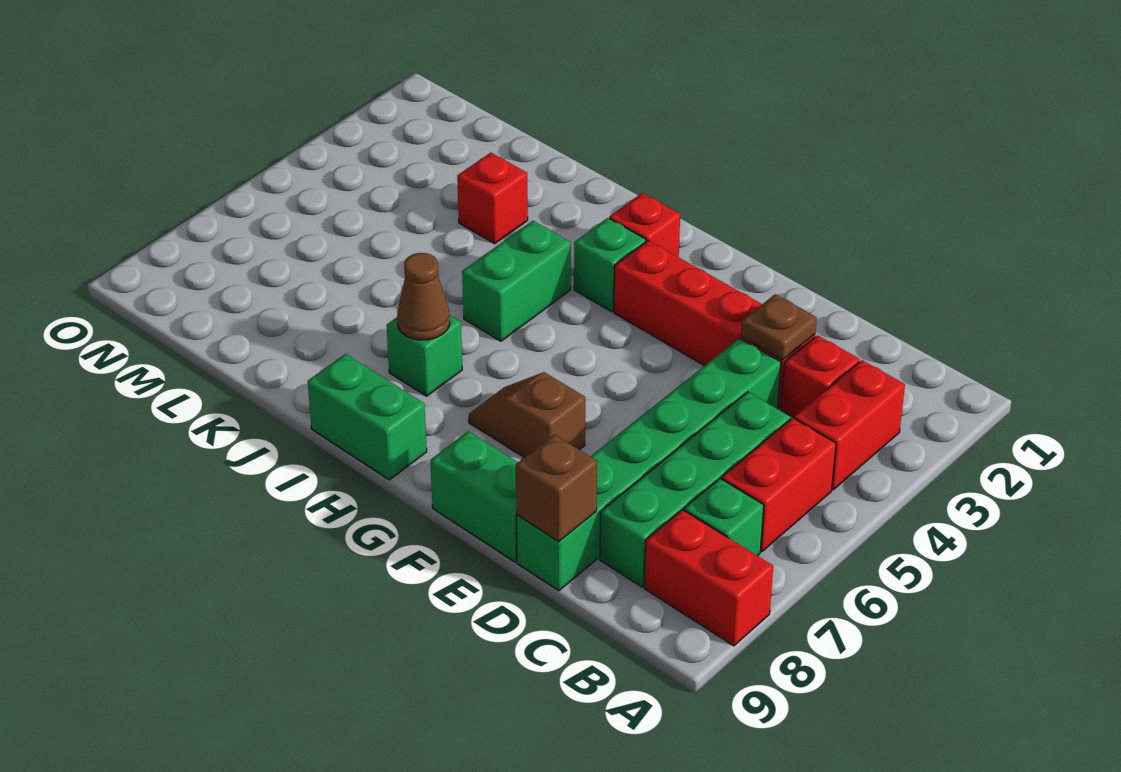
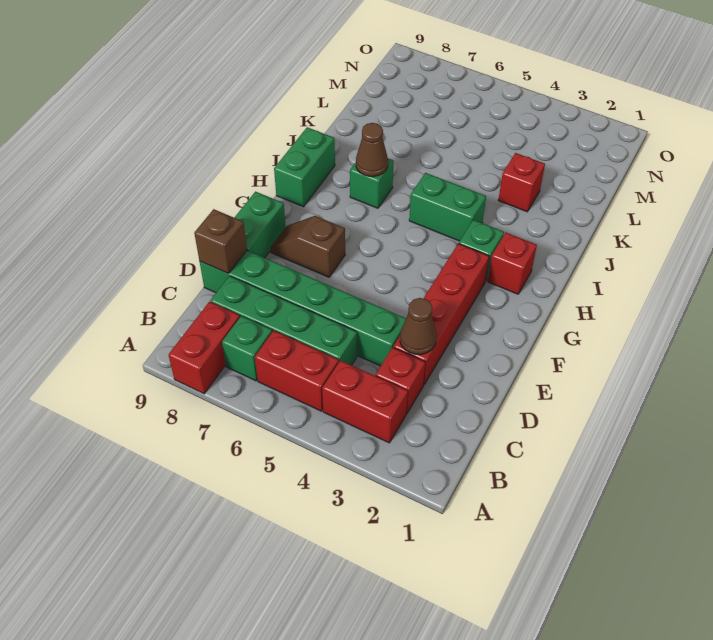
brown 1x1 plate [741,294,817,360] -> brown 1x1 cone [400,298,436,355]
brown 1x2 slope [469,372,585,457] -> brown 1x2 slope turned to [270,216,345,277]

